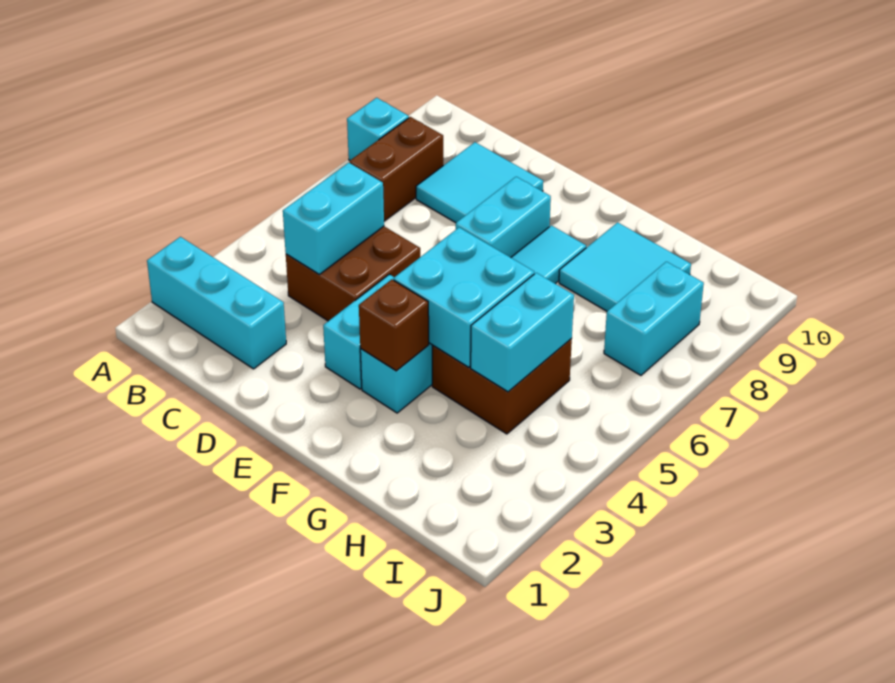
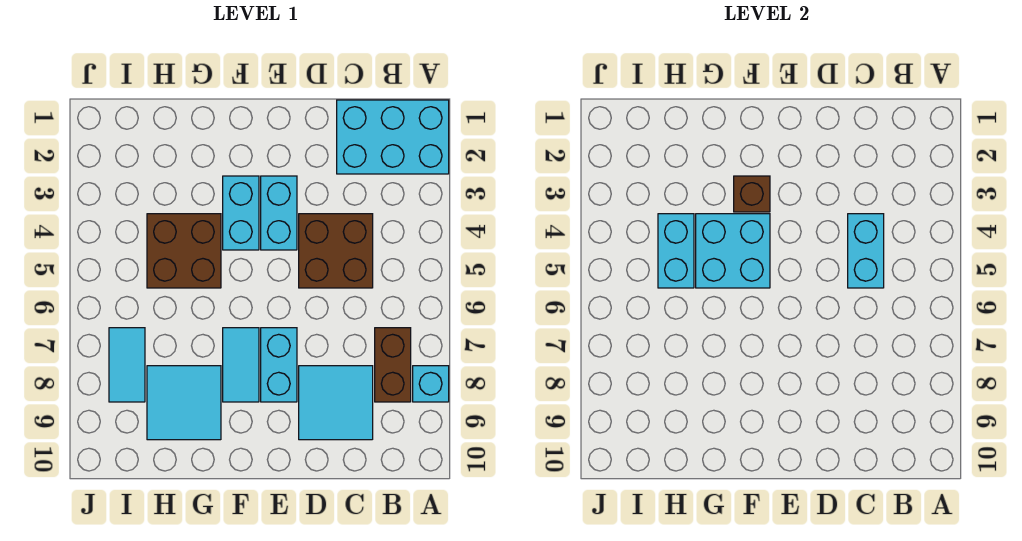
cyan 1x3 brick [147,237,286,369] -> cyan 2x3 brick [337,100,449,174]
cyan 1x2 brick [604,262,704,375] -> cyan 1x2 tile [109,328,145,402]

